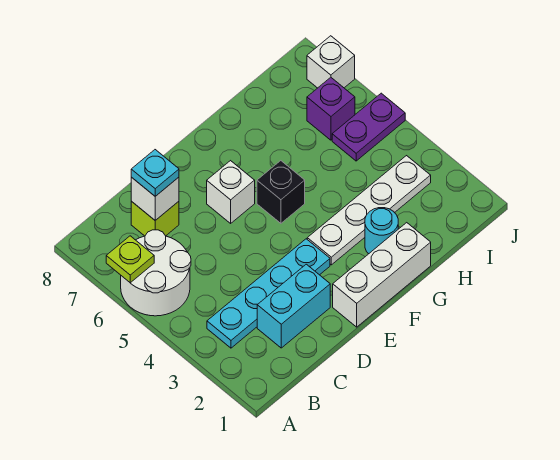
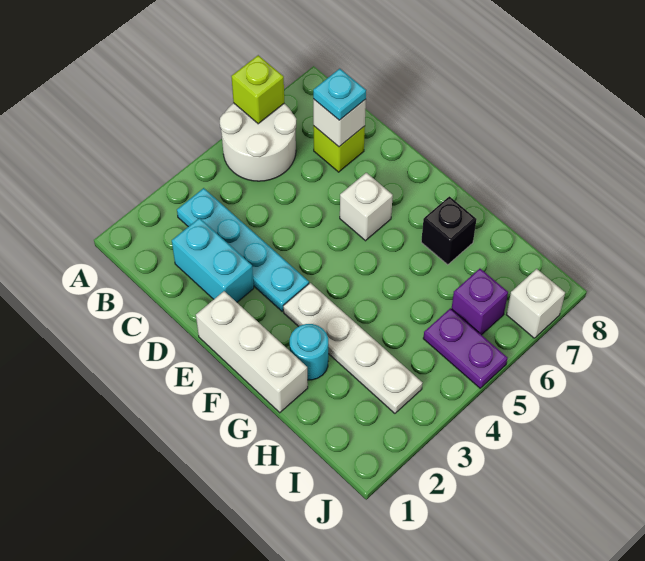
lime 1x1 plate [106,236,154,283] -> lime 1x1 brick [231,55,284,124]
black 1x1 brick [257,161,305,223] -> black 1x1 brick moved to [421,196,477,265]

